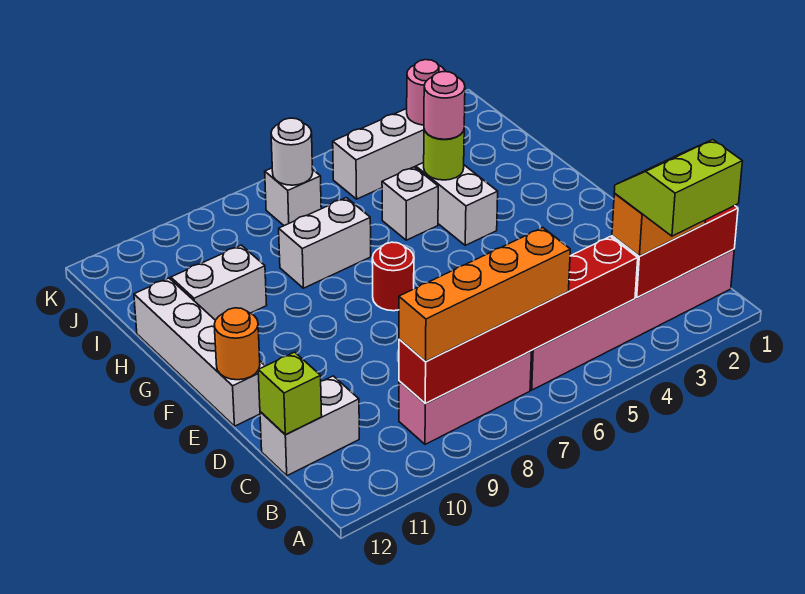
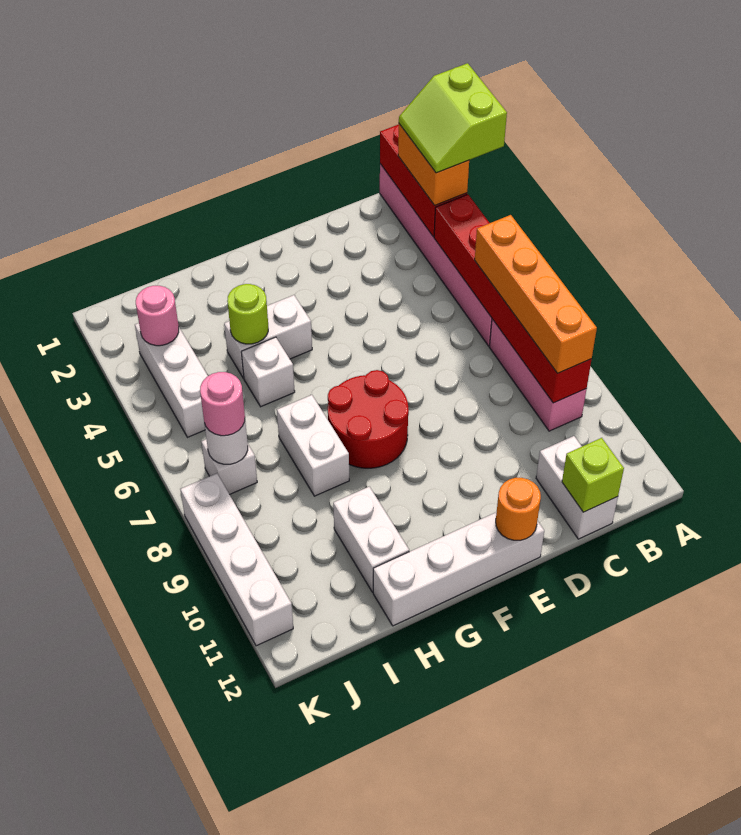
red 1x1 round brick [372,242,414,311] -> red 2x2 round brick [328,370,409,468]
pink 1x1 round brick [424,72,465,139] -> pink 1x1 round brick moved to [200,372,245,436]
none -> white 1x4 brick [180,473,293,646]

